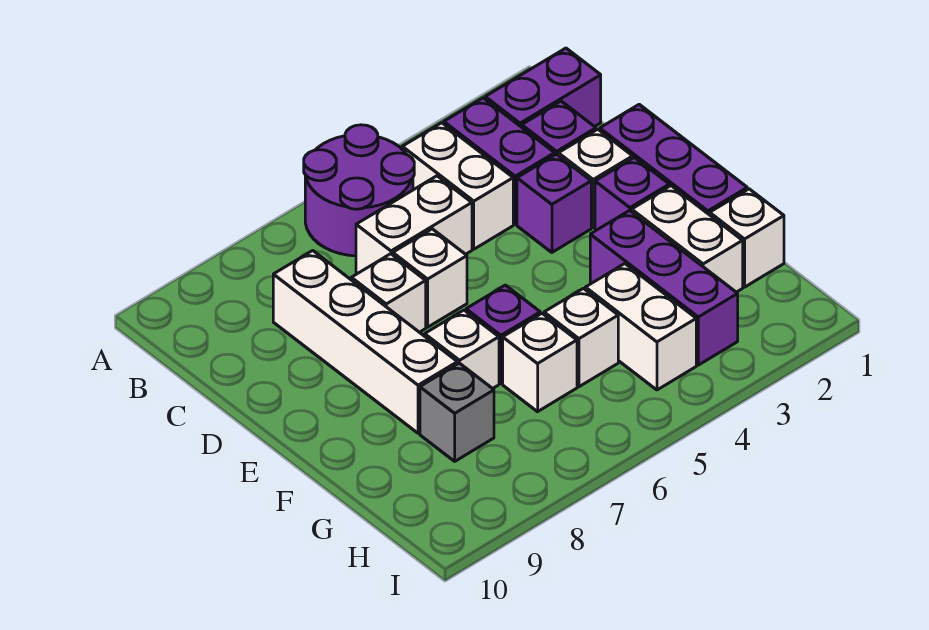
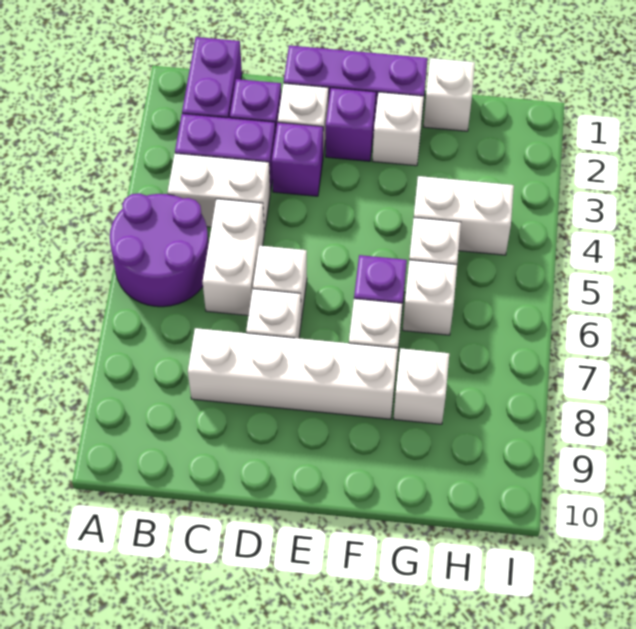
white 1x2 brick [632,186,743,292] -> white 1x1 brick [372,92,424,166]
purple 1x3 brick [590,210,738,365] -> none
grey 1x1 brick [420,363,494,461] -> white 1x1 brick [394,348,449,424]

